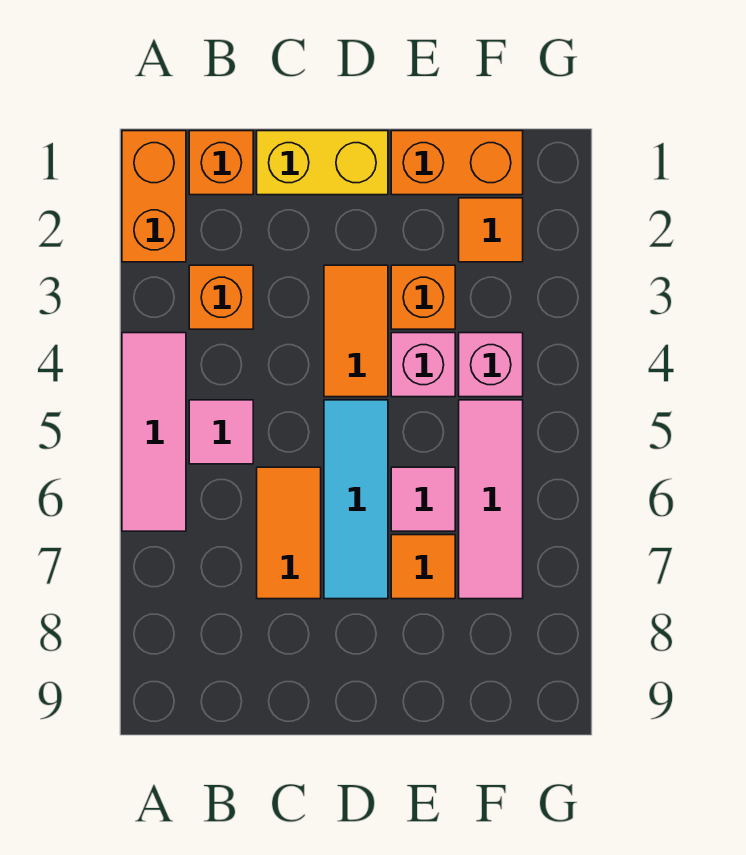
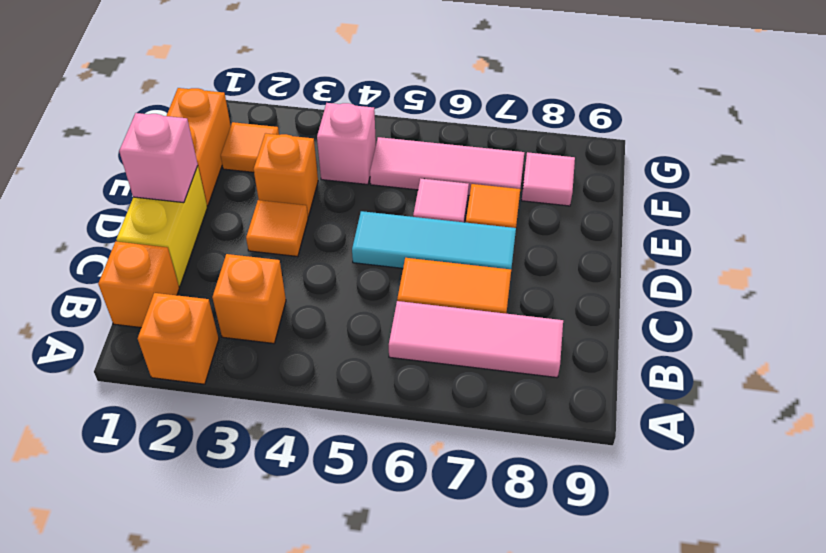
orange 1x2 brick [122,131,186,262] -> orange 1x1 brick [138,293,219,384]
pink 1x3 tile [122,333,186,531] -> pink 1x3 tile moved to [389,301,563,377]
pink 1x1 tile [189,400,253,464] -> pink 1x1 tile moved to [522,152,575,206]
orange 1x2 tile [324,265,388,397] -> orange 1x1 tile [246,200,308,257]
pink 1x1 brick [391,333,455,397] -> pink 1x1 brick moved to [119,113,198,203]

